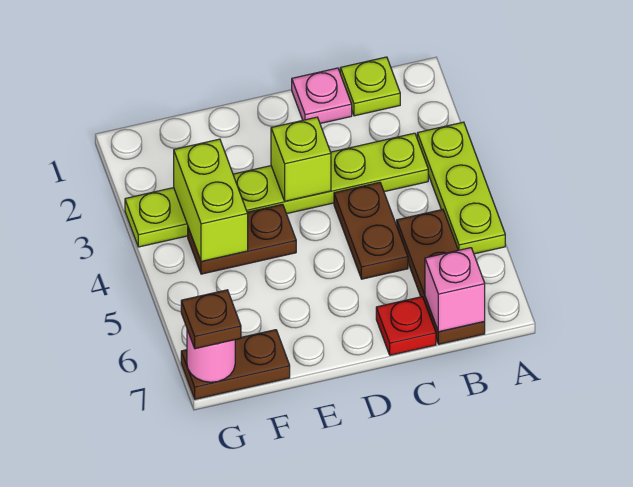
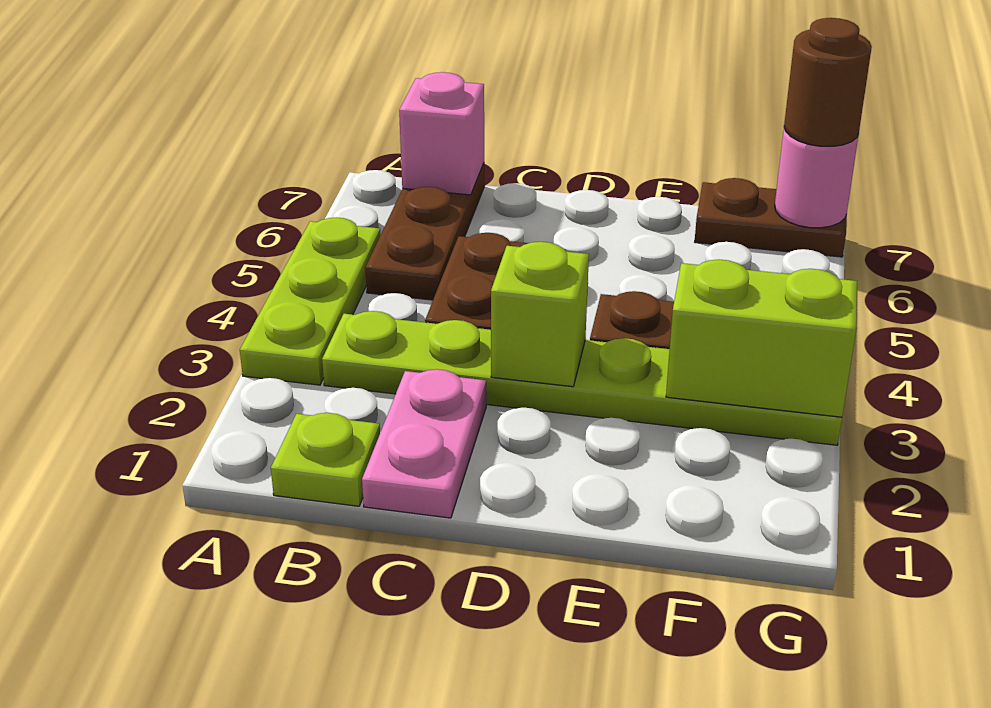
pink 1x1 plate [292,68,352,124] -> pink 1x2 plate [362,369,486,518]
red 1x1 plate [376,297,436,355] -> none
lime 1x2 brick [174,139,248,261] -> lime 1x2 brick turned to [666,260,857,417]
brown 1x1 plate [181,290,241,349] -> brown 1x1 round brick [784,18,872,146]

